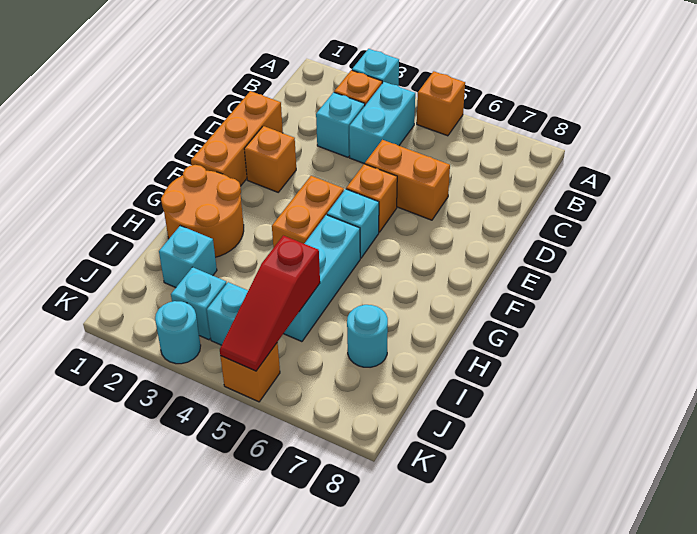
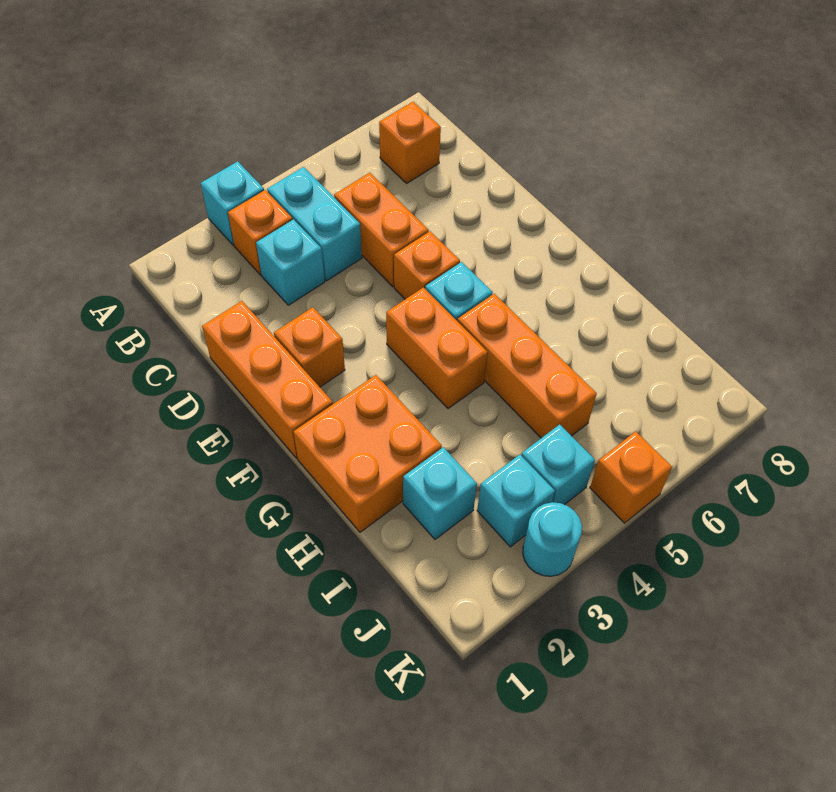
orange 1x1 brick [417,71,465,136] -> orange 1x1 brick moved to [379,102,441,183]
orange 1x2 brick [365,140,450,220] -> orange 1x2 brick turned to [334,173,429,287]
orange 2x2 round brick [161,165,244,257] -> orange 2x2 brick [293,375,442,532]
cyan 1x3 brick [283,215,360,342] -> orange 1x3 brick [458,294,597,438]
red 1x3 slope [220,235,320,371] -> none
cyan 1x1 round brick [347,305,388,367] -> none

